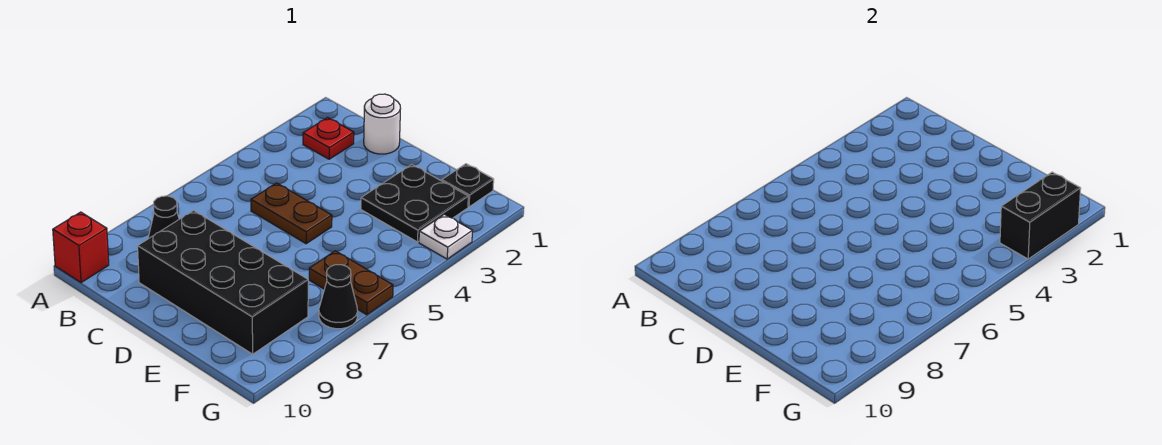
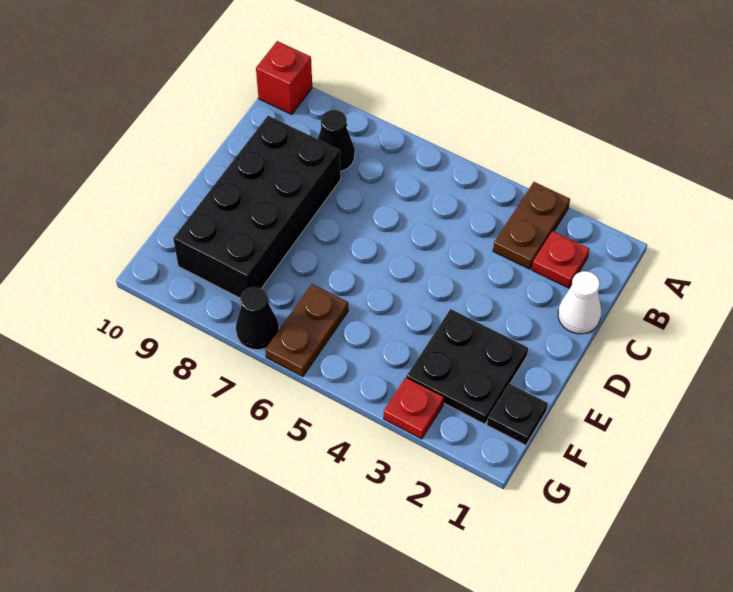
white 1x1 round brick [364,94,401,154] -> white 1x1 cone [558,271,601,334]
brown 1x2 plate [251,183,332,244] -> brown 1x2 plate moved to [493,182,570,269]
black 1x2 brick [1000,172,1081,259] -> none
white 1x1 plate [419,214,472,259] -> red 1x1 plate [384,377,444,439]

